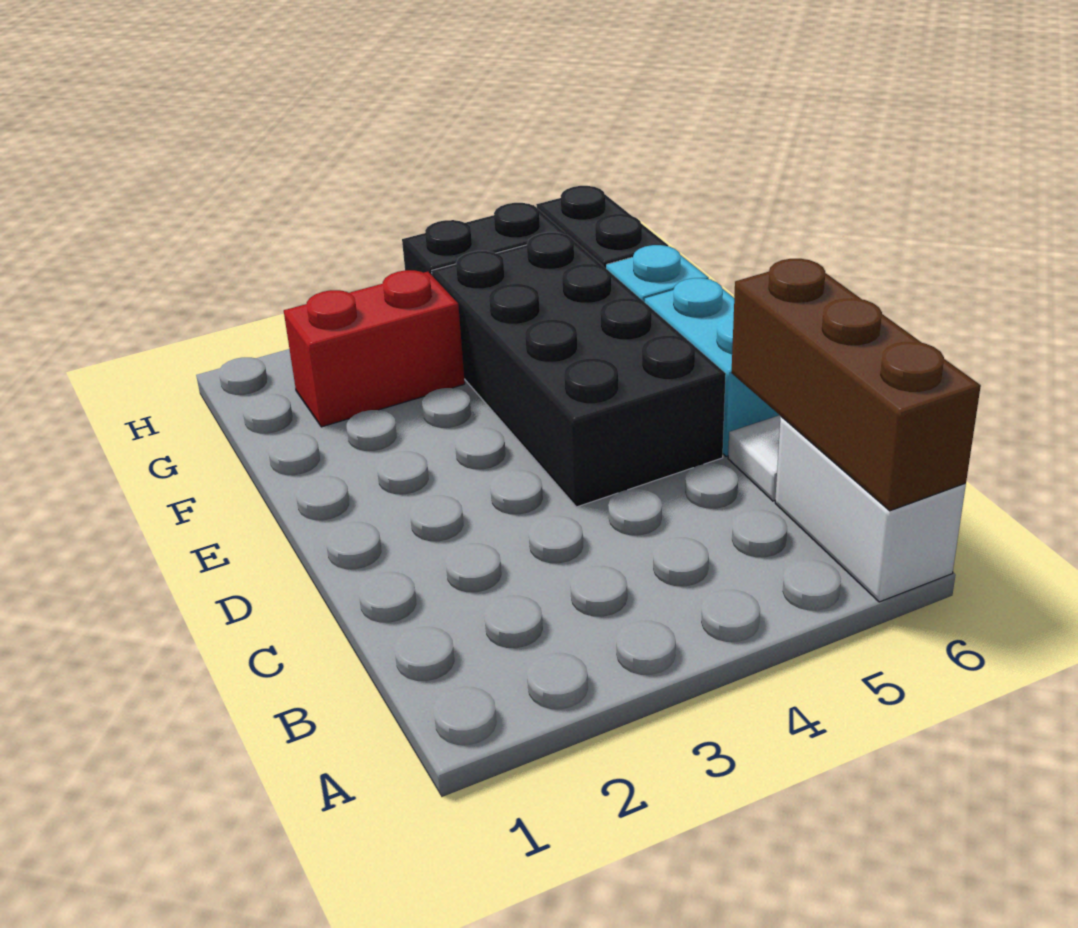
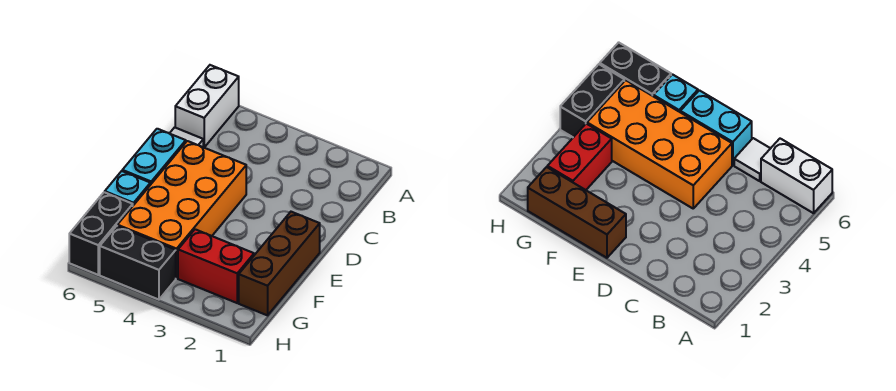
brown 1x3 brick [731,259,981,511] -> brown 1x3 brick moved to [239,212,320,315]
black 2x4 brick [432,232,726,507] -> orange 2x4 brick [117,141,246,278]

